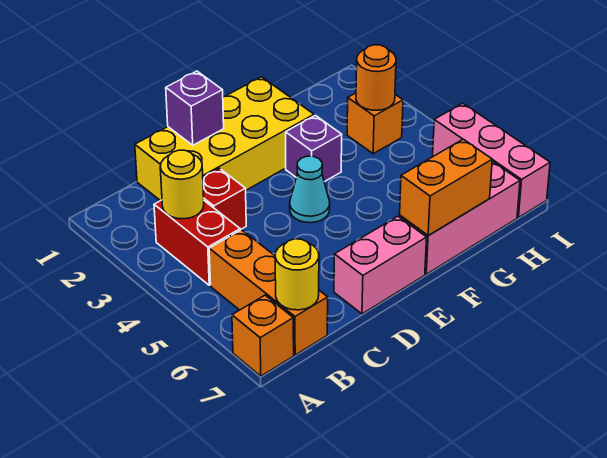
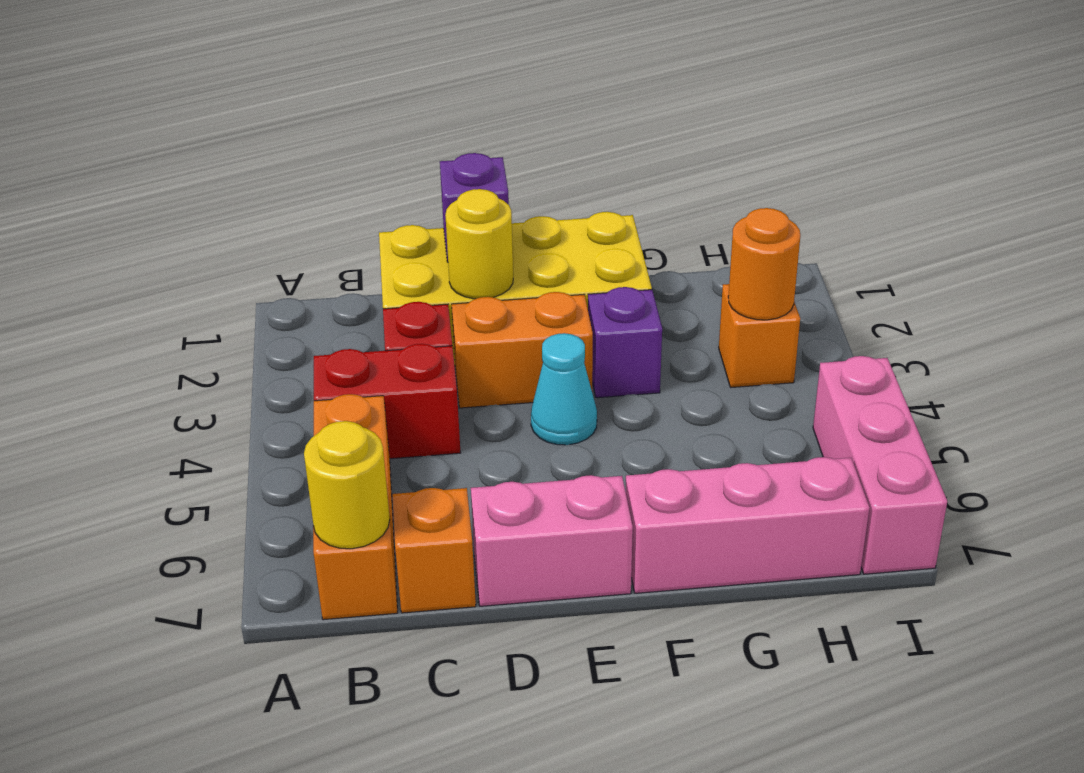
orange 1x1 brick [232,295,294,376] -> orange 1x1 brick moved to [392,488,476,613]
red 1x2 brick [154,200,240,285] -> red 1x2 brick turned to [314,344,461,459]
yellow 1x1 round brick [160,150,204,219] -> yellow 1x1 round brick moved to [445,189,513,299]
orange 1x2 brick [400,139,492,236] -> orange 1x2 brick moved to [452,292,593,408]

